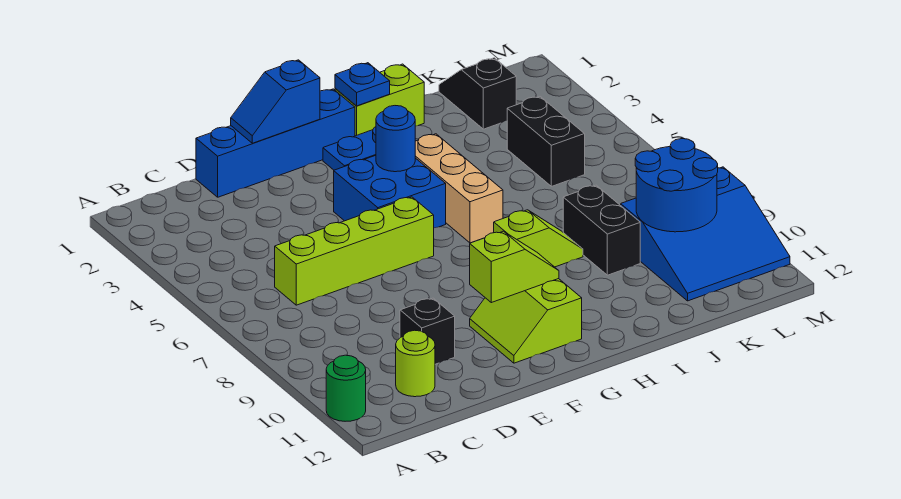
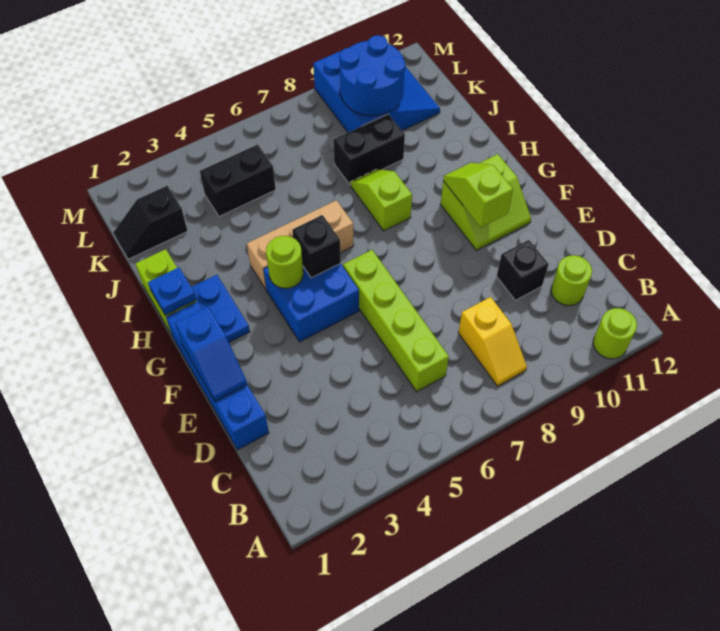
green 1x1 round brick [326,355,366,421] -> lime 1x1 round brick [593,308,637,359]
none -> yellow 1x2 slope [458,297,527,386]
blue 1x1 round brick [376,106,415,172] -> lime 1x1 round brick [266,236,303,288]
none -> black 1x1 brick [292,215,341,278]

